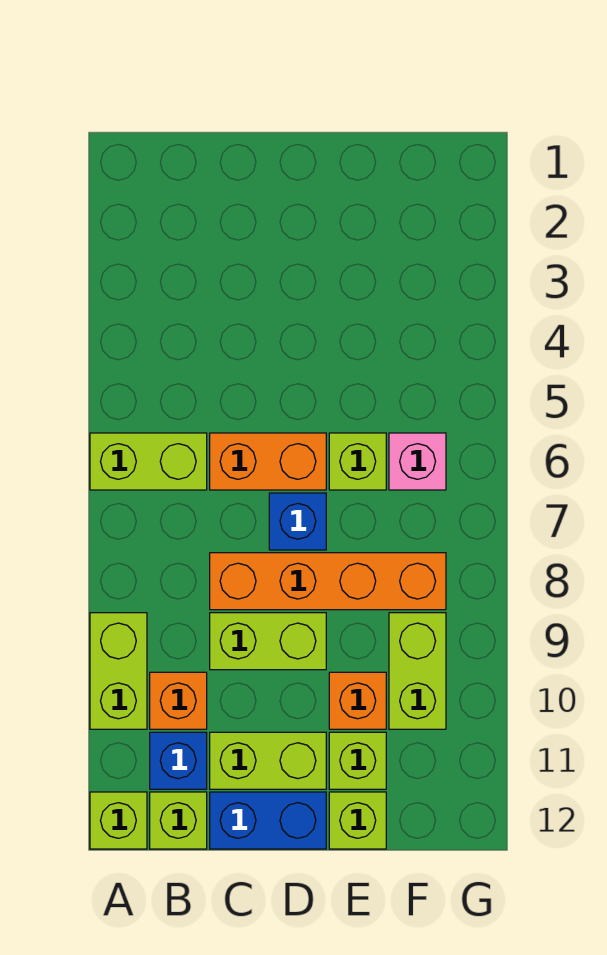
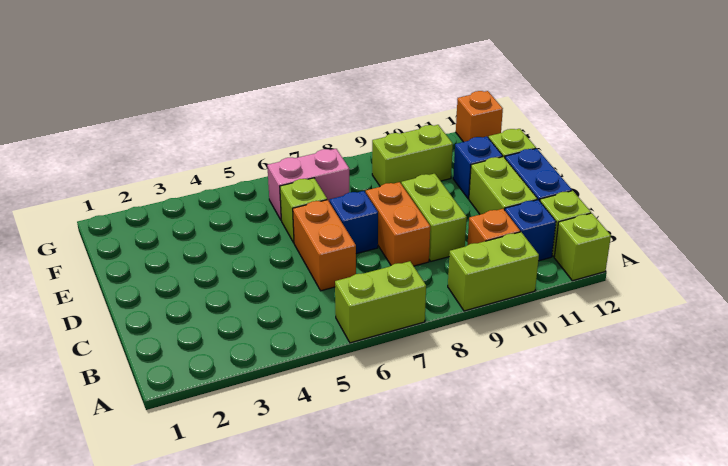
lime 1x2 brick [90,433,207,490] -> lime 1x2 brick turned to [335,261,426,343]
orange 1x4 brick [210,553,446,610] -> orange 1x2 brick [366,182,430,266]
orange 1x1 brick [329,672,386,729] -> orange 1x1 brick moved to [456,91,503,142]
lime 1x1 brick [329,732,386,789] -> blue 1x1 brick [453,136,503,199]
pink 1x1 brick [389,433,446,490] -> pink 1x2 brick [267,149,349,220]

